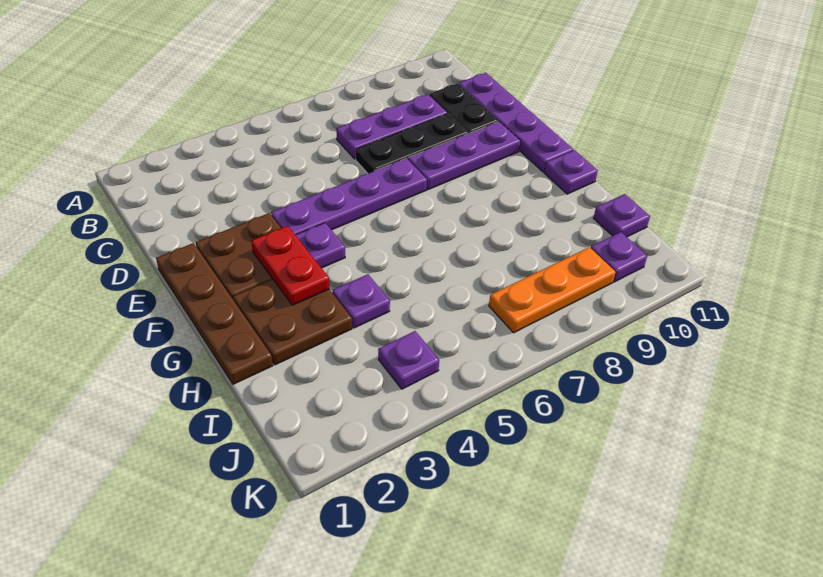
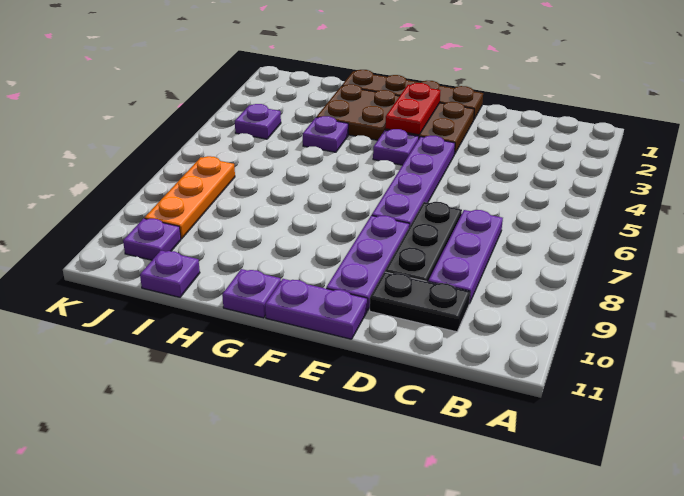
purple 1x4 plate [459,73,573,172] -> purple 1x2 plate [265,279,367,339]
red 1x2 plate [251,226,329,305] -> red 1x2 plate turned to [385,83,440,135]

